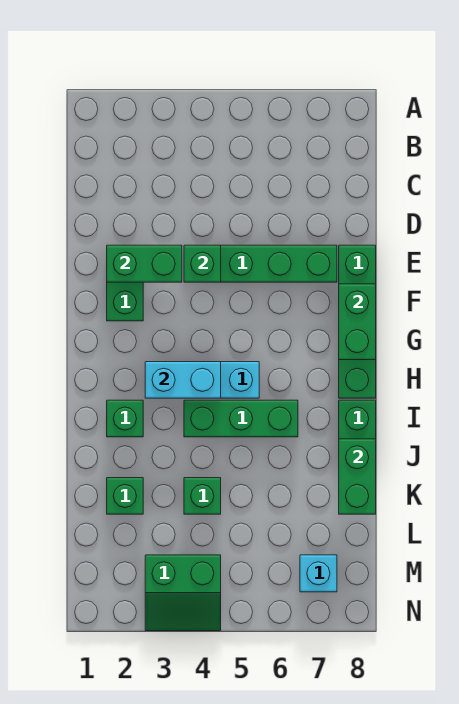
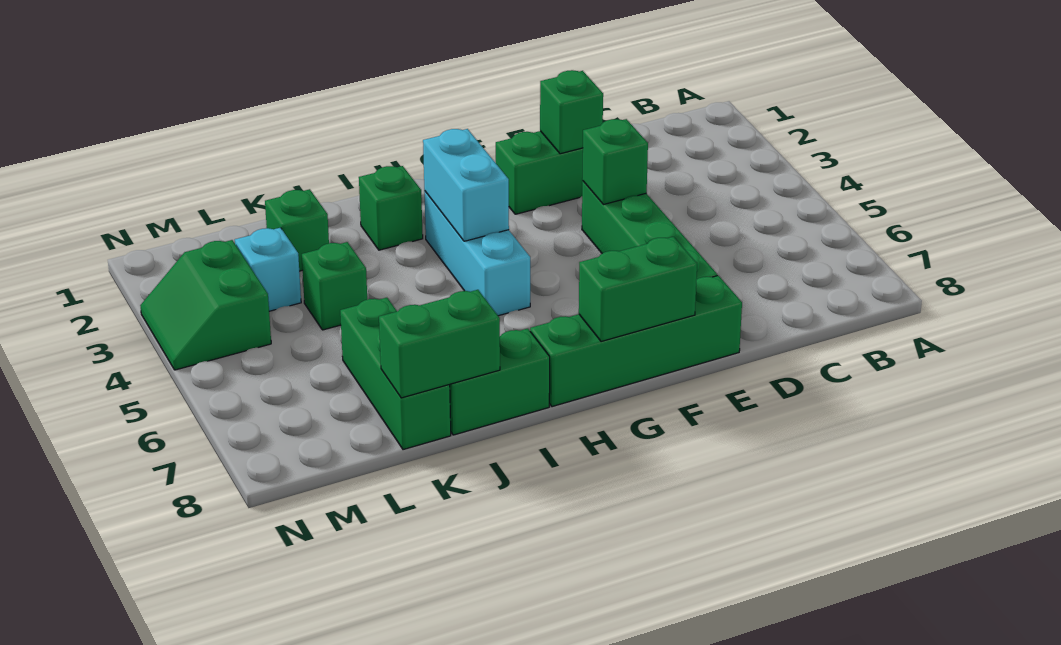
green 1x2 brick [107,245,182,282] -> green 1x1 brick [540,70,603,154]
green 1x3 brick [184,400,298,437] -> green 1x3 brick moved to [340,298,451,450]
cyan 1x1 brick [300,555,337,592] -> cyan 1x1 brick moved to [235,228,301,311]

